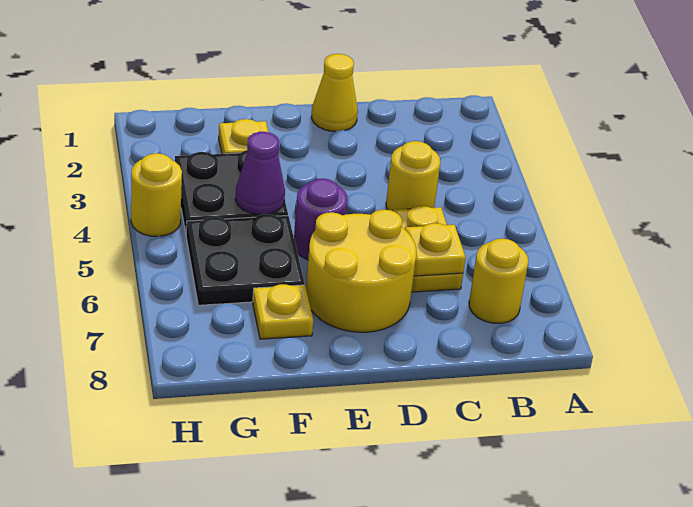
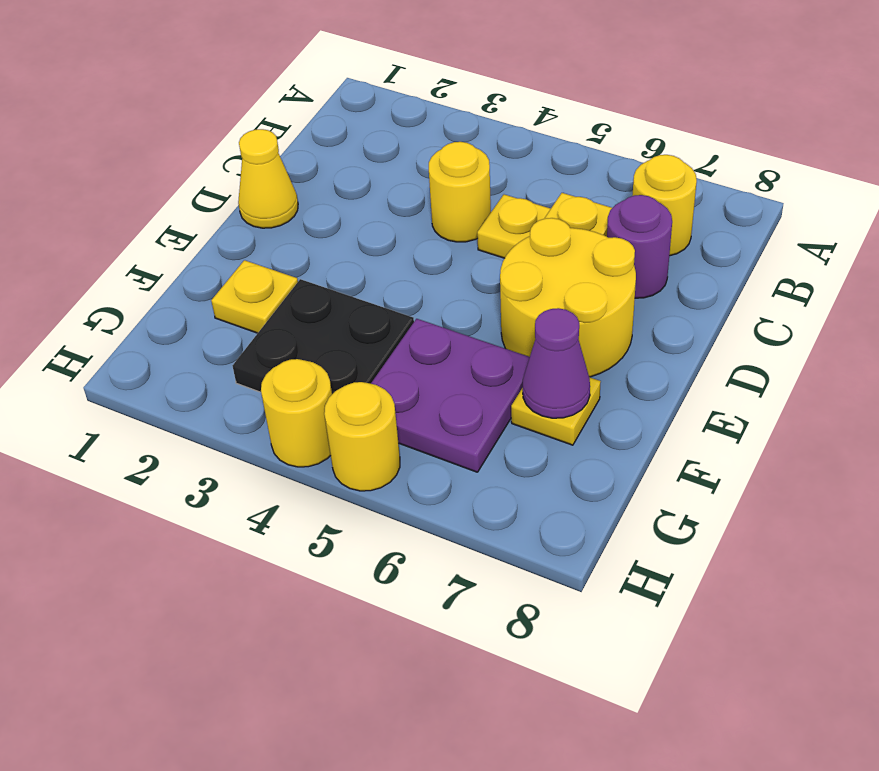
purple 1x1 round brick [294,179,348,260] -> purple 1x1 round brick moved to [607,195,672,298]
purple 1x1 cone [235,132,285,215] -> purple 1x1 cone moved to [523,308,590,418]
black 2x2 plate [186,214,305,305] -> purple 2x2 plate [371,319,530,472]
none -> yellow 1x1 round brick [324,382,400,491]

